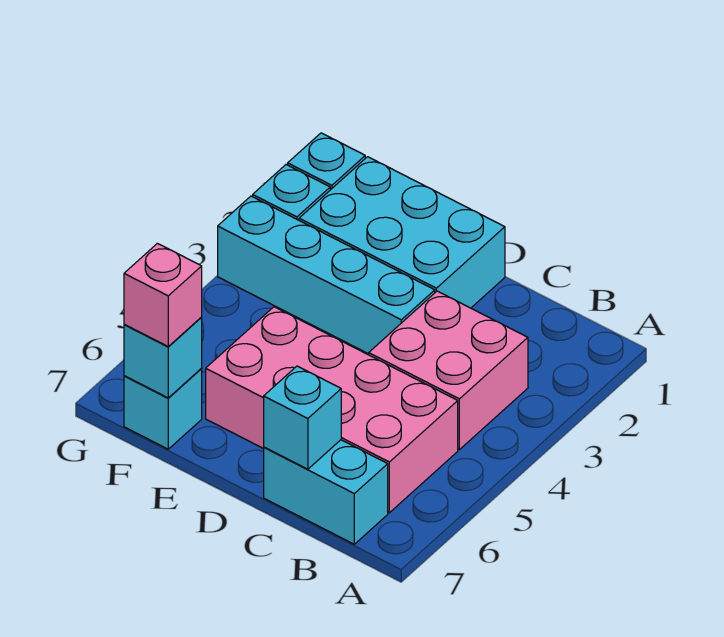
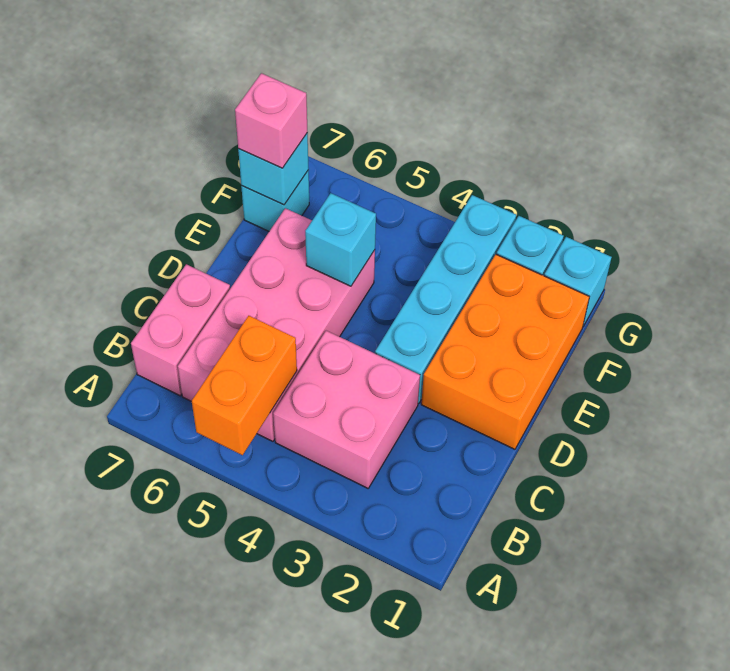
none -> orange 1x2 brick [192,316,297,455]
cyan 1x2 brick [264,440,388,544] -> pink 1x2 brick [131,264,230,396]
cyan 1x1 brick [264,366,341,469] -> cyan 1x1 brick moved to [305,193,376,286]
cyan 2x3 brick [299,157,505,308] -> orange 2x3 brick [421,254,589,449]

